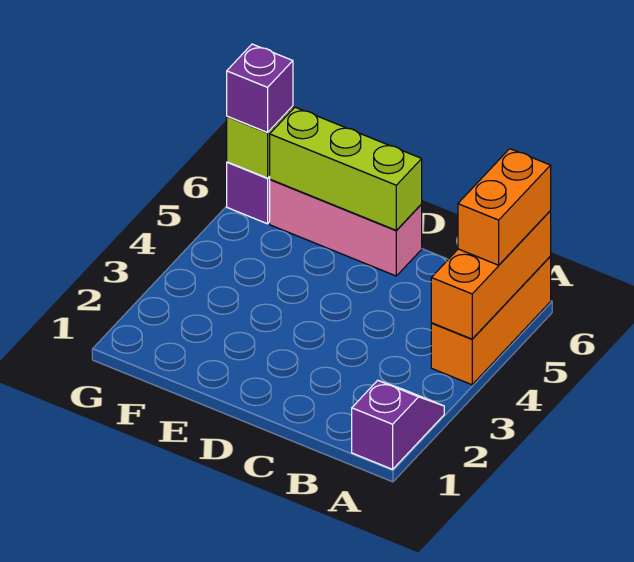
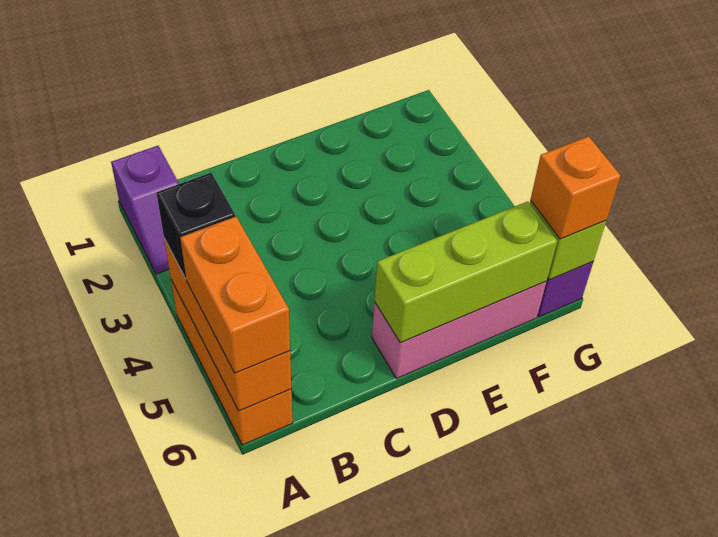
none -> black 1x1 brick [156,173,235,279]
purple 1x1 brick [227,44,293,132] -> orange 1x1 brick [530,136,620,239]

